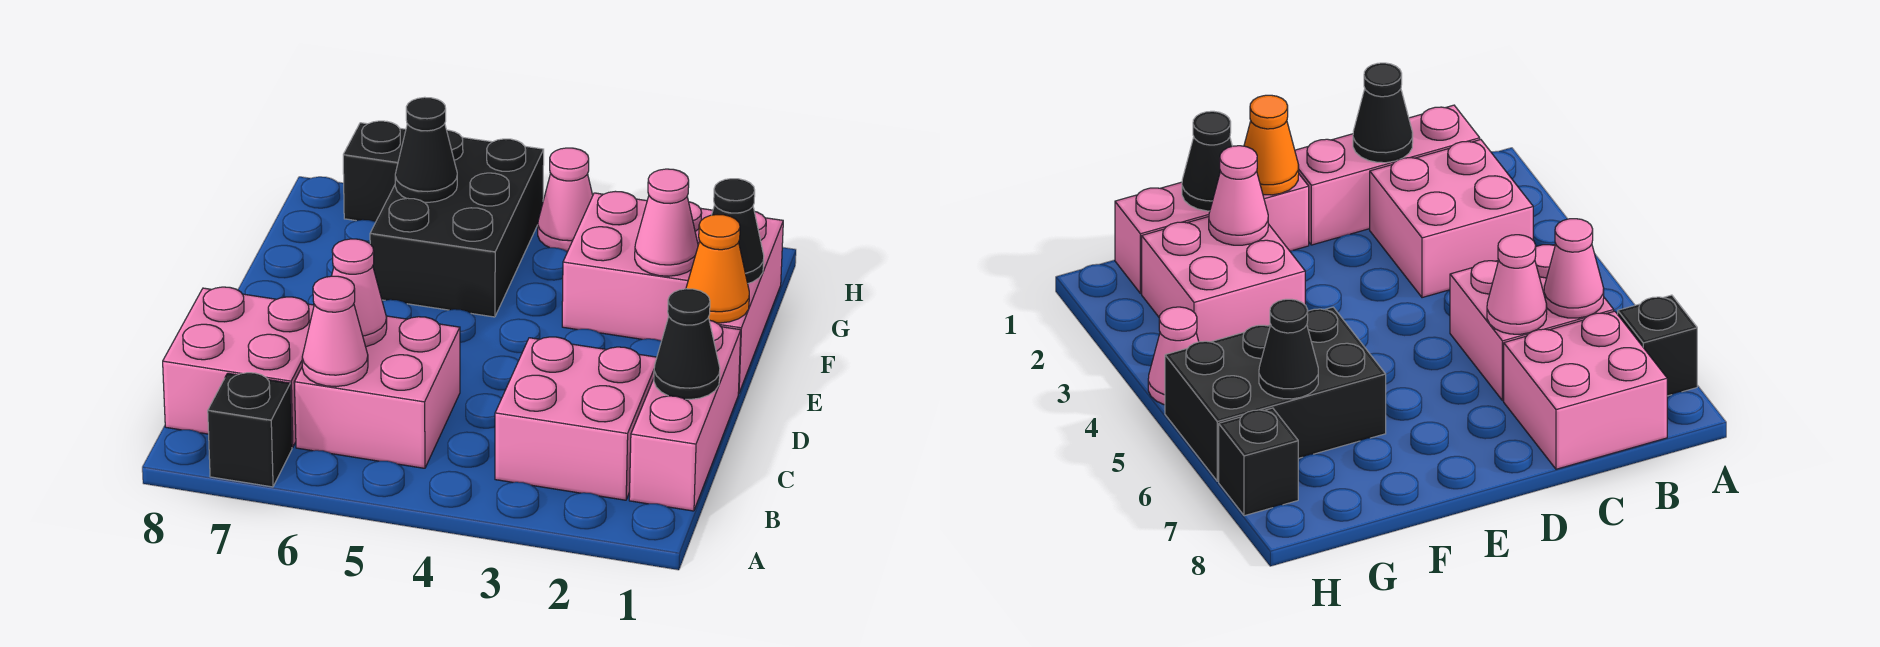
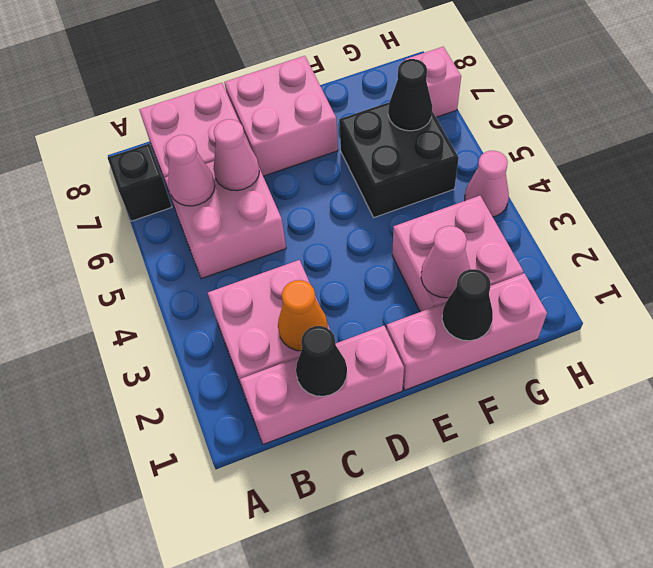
none -> pink 2x2 brick [224,56,338,176]
orange 1x1 cone [686,215,749,323] -> orange 1x1 cone moved to [278,280,328,351]
black 2x3 brick [370,130,544,317] -> black 2x2 brick [339,102,459,217]
black 1x1 brick [343,121,406,222] -> pink 1x1 brick [405,47,461,117]

